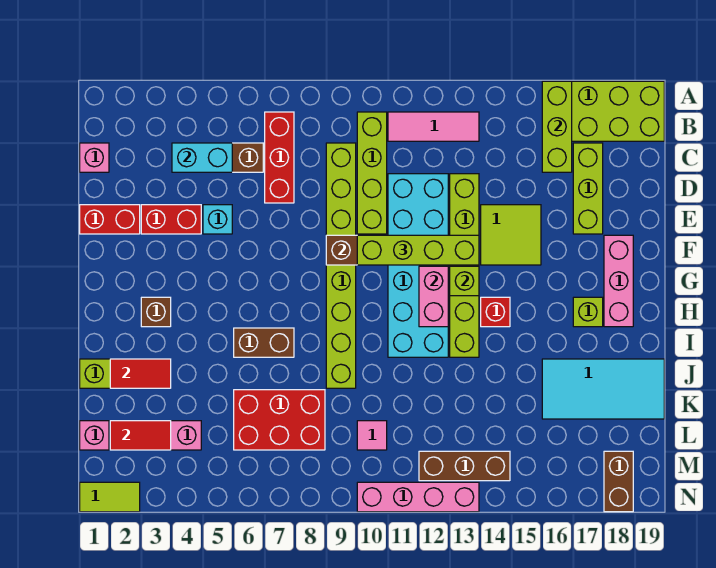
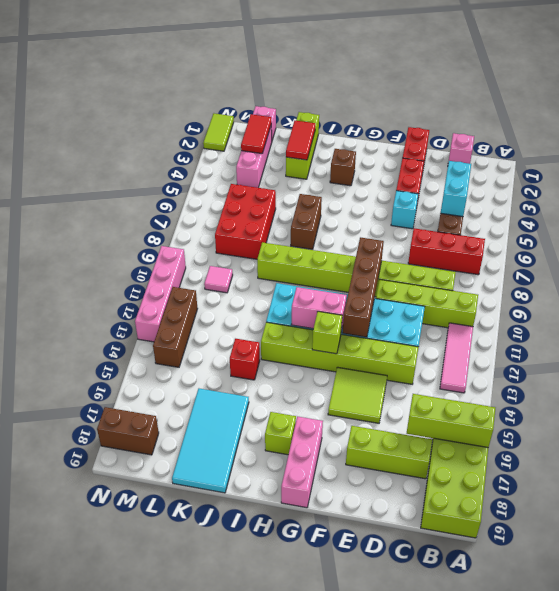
lime 1x4 brick [357,235,479,265] -> none
pink 1x3 brick [604,235,633,327] -> pink 1x3 brick turned to [281,416,323,508]
red 1x1 brick [481,297,510,327] -> red 1x1 brick moved to [230,339,260,380]

